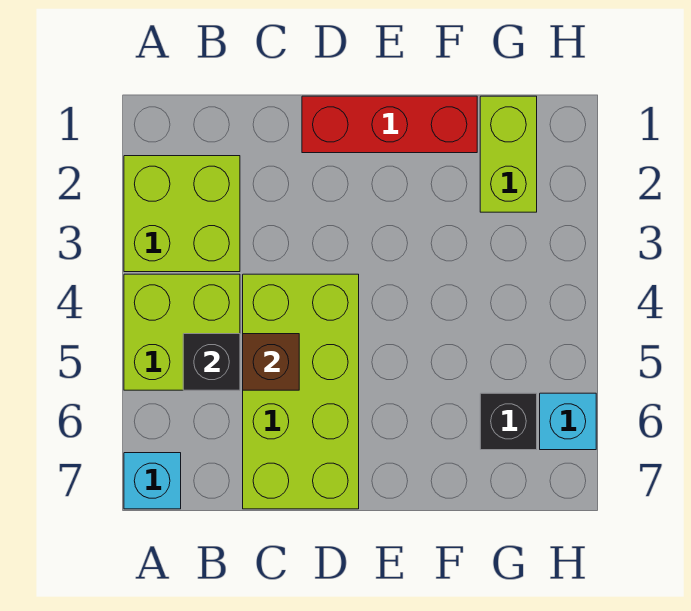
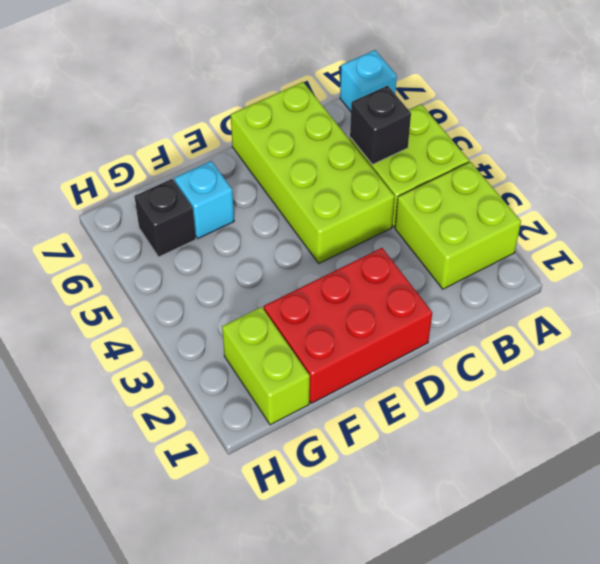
brown 1x1 brick [243,334,299,390] -> none
red 1x3 brick [302,96,477,153] -> red 2x3 brick [264,248,432,403]
cyan 1x1 brick [540,393,596,450] -> cyan 1x1 brick moved to [174,161,234,238]

